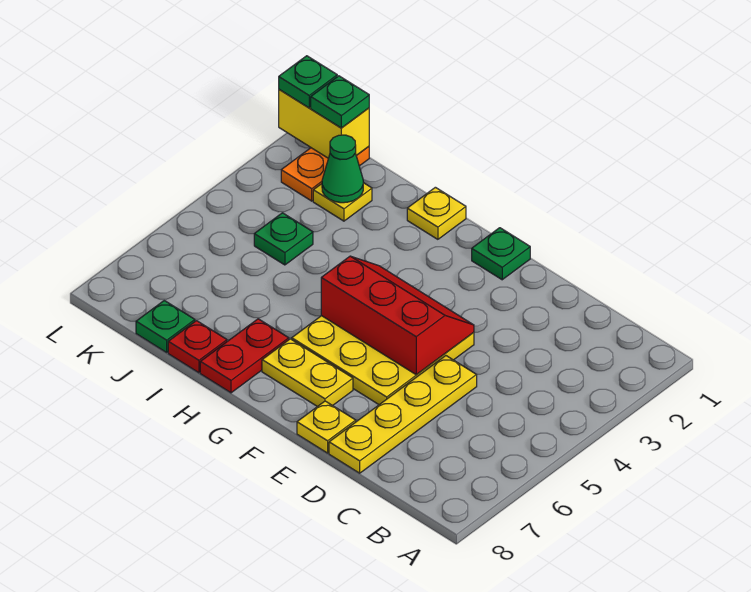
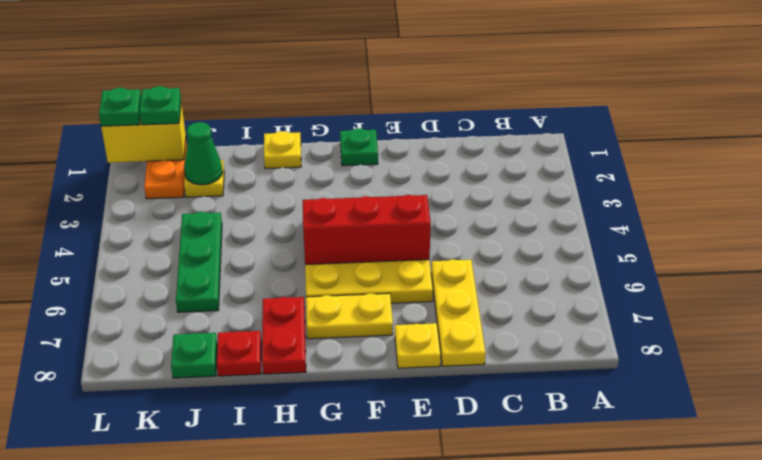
yellow 1x4 plate [329,356,477,473] -> yellow 1x3 plate [431,259,486,366]
green 1x1 plate [254,213,313,265] -> green 1x3 plate [176,212,222,312]

